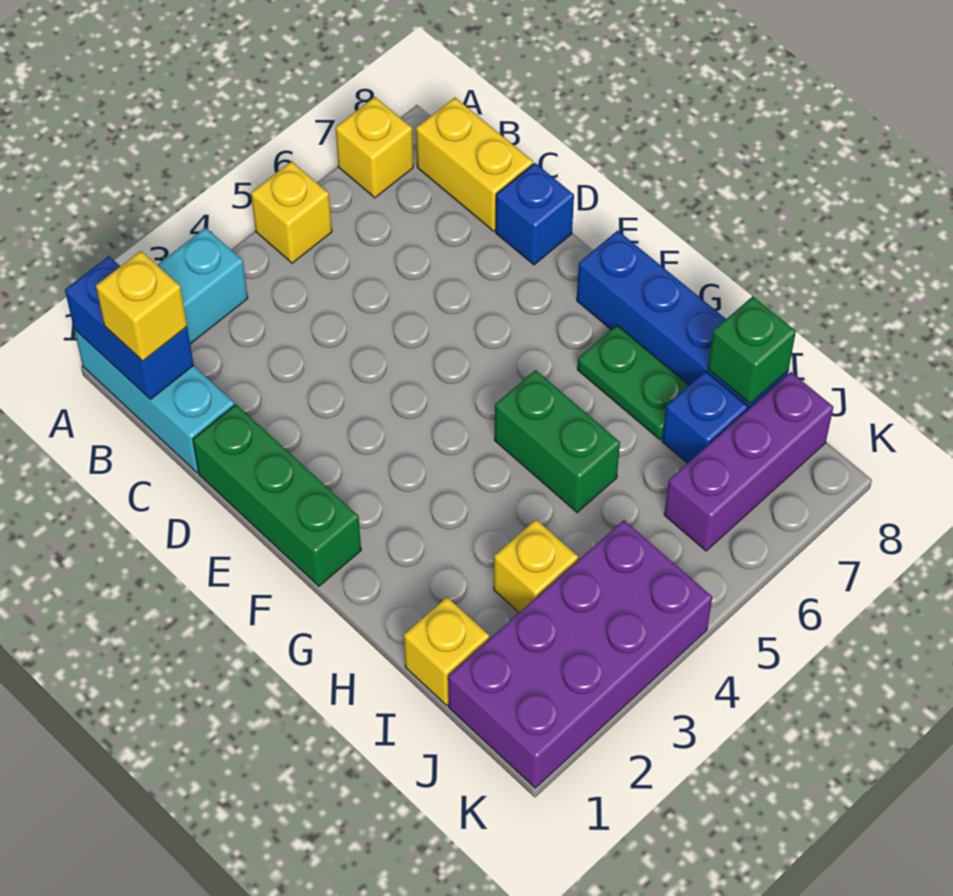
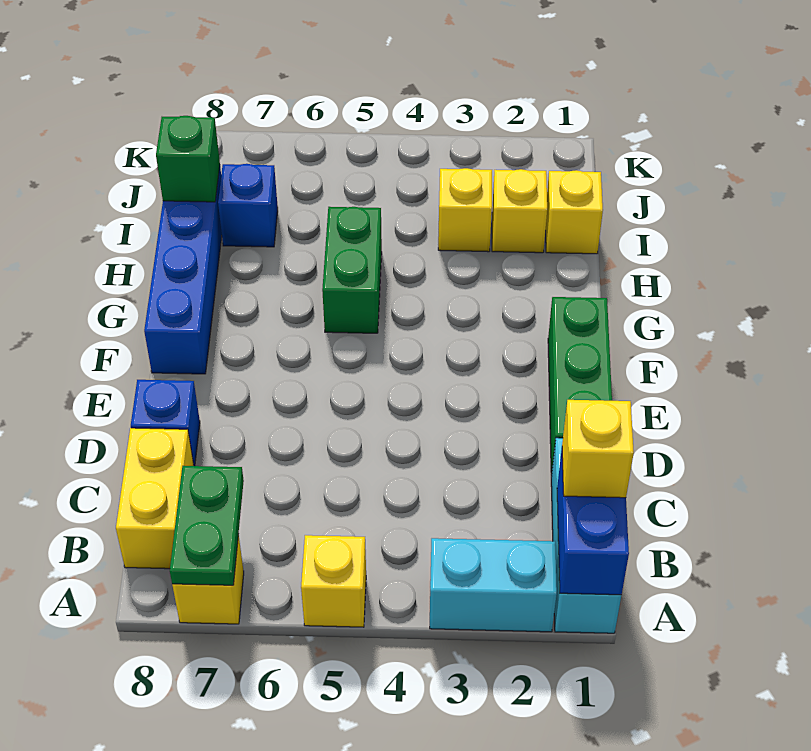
green 1x2 plate [577,325,689,440] -> green 1x2 plate moved to [170,466,244,585]
none -> yellow 1x1 brick [492,169,547,253]
purple 2x4 brick [448,520,712,788] -> none
purple 1x3 brick [664,372,833,551] -> none

